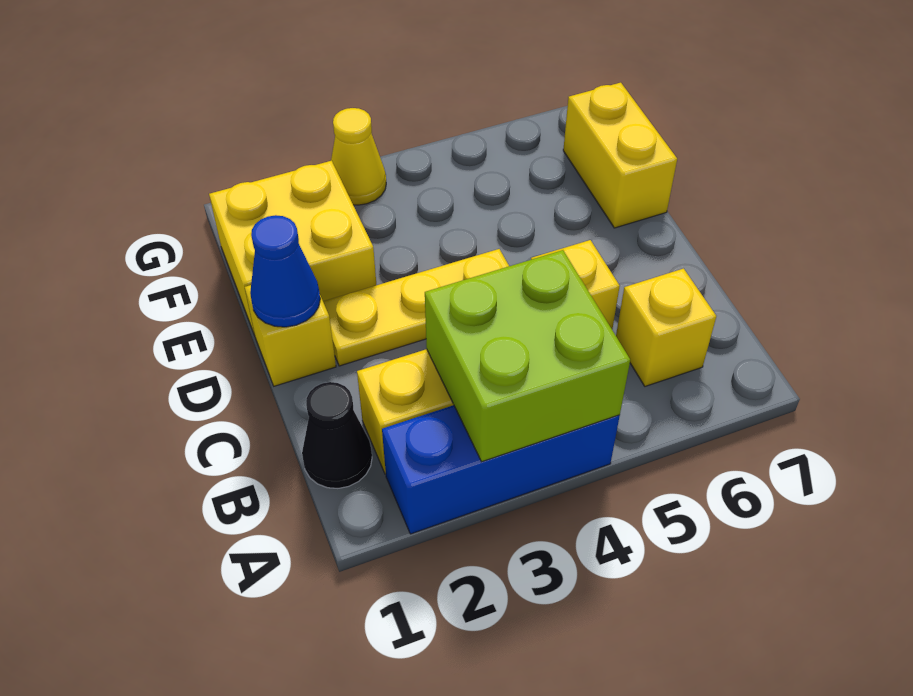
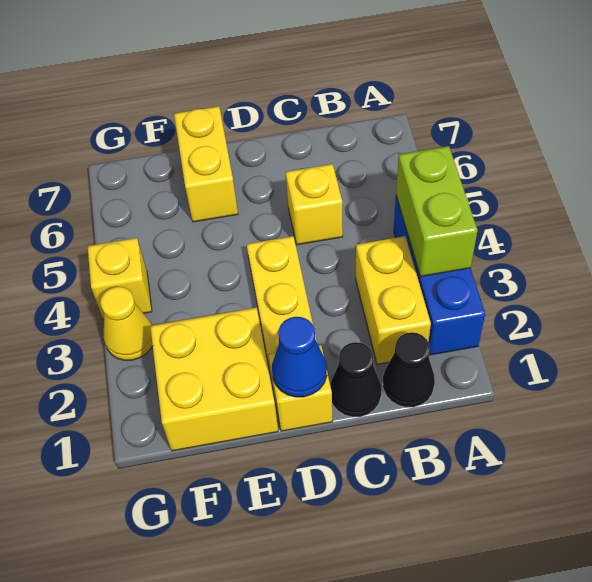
lime 2x2 brick [425,250,630,462] -> lime 1x2 brick [396,146,478,277]
yellow 1x1 brick [616,269,716,386] -> yellow 1x1 brick moved to [88,238,152,320]
none -> black 1x1 cone [330,342,381,417]
yellow 1x2 brick [563,83,677,228] -> yellow 1x2 brick turned to [174,106,238,222]

